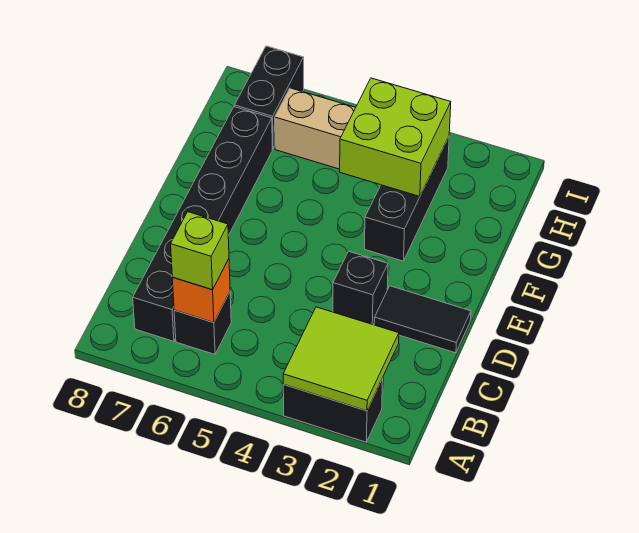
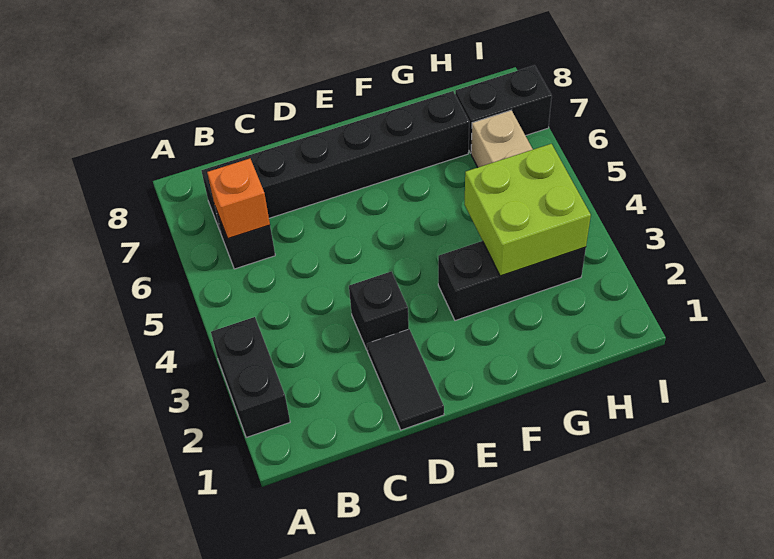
lime 2x2 tile [283,307,399,411] -> none
lime 1x1 brick [171,212,229,290] -> none

